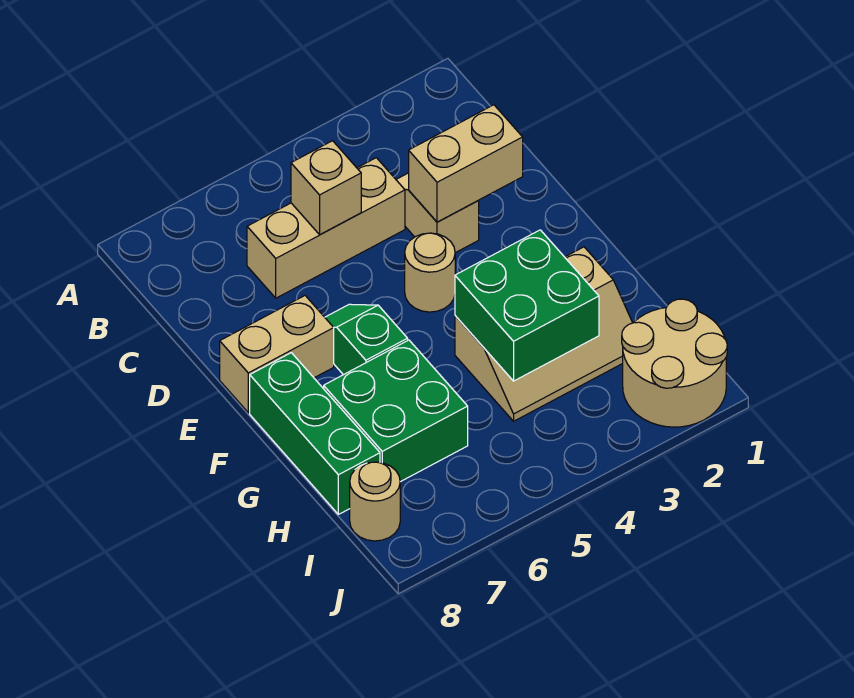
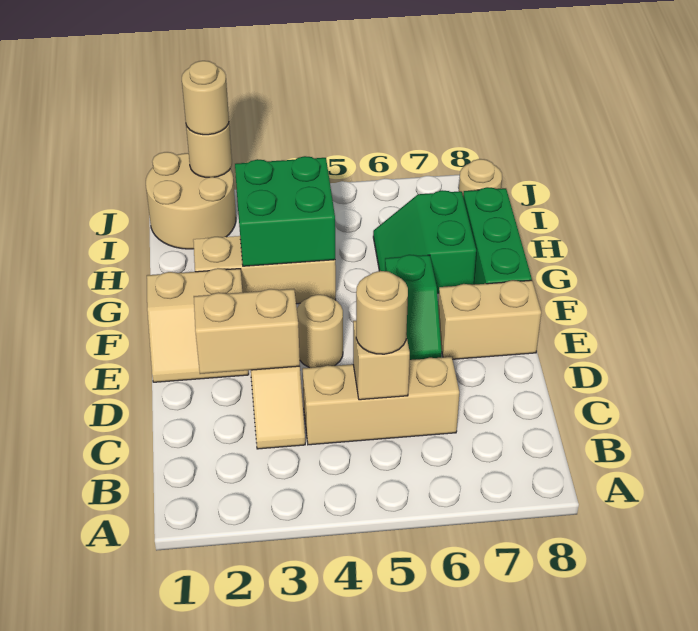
none -> tan 1x1 round brick [356,271,408,354]
none -> tan 2x2 slope [147,268,249,382]
green 2x2 brick [324,340,468,482] -> green 2x2 slope [373,190,476,293]
none -> tan 1x1 round brick [186,124,232,177]
none -> tan 1x1 round brick [182,61,229,135]

